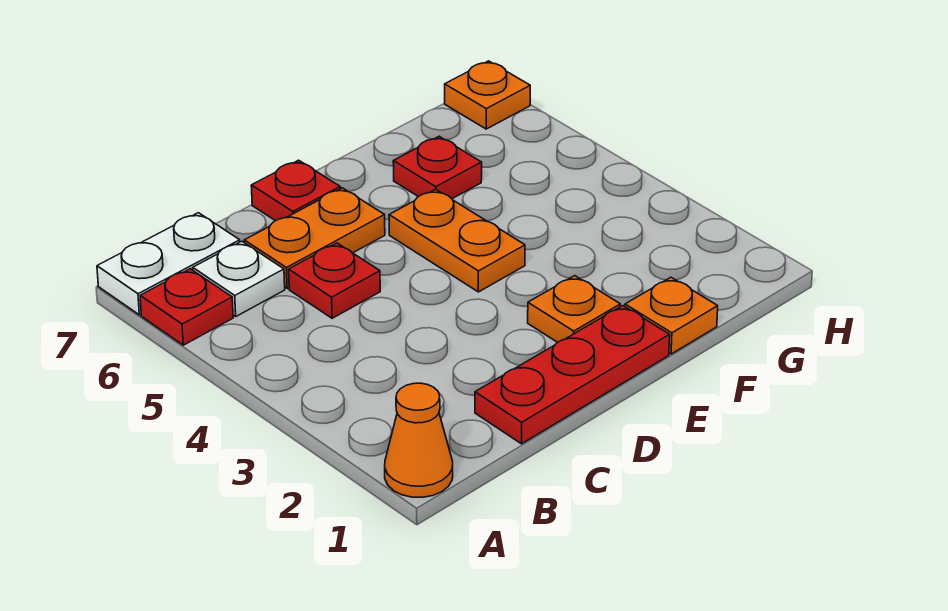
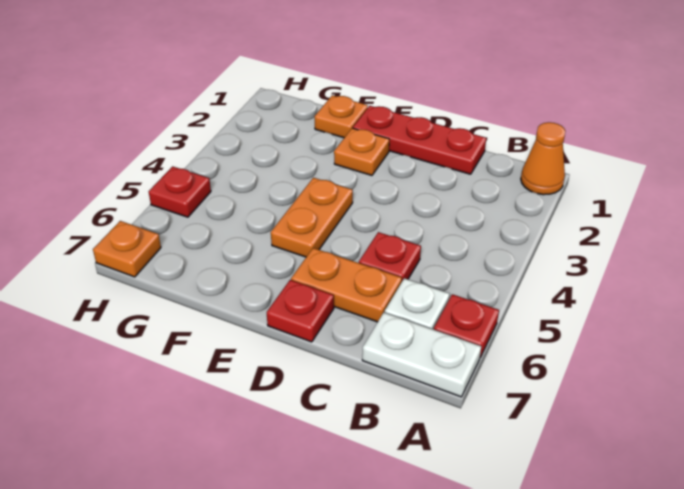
red 1x1 plate [393,136,482,199] -> red 1x1 plate moved to [149,166,211,217]

